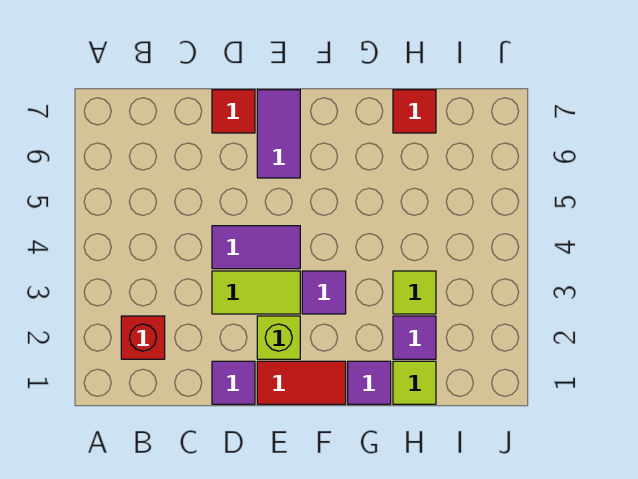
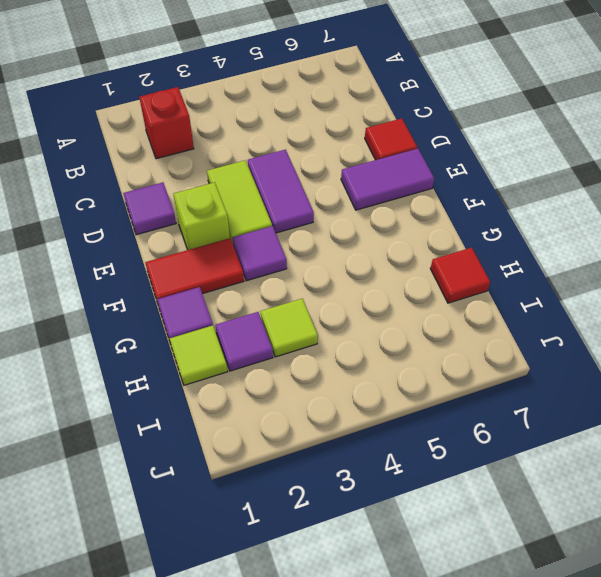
red 1x2 tile [257,361,346,404] -> red 1x2 tile turned to [145,238,244,303]

